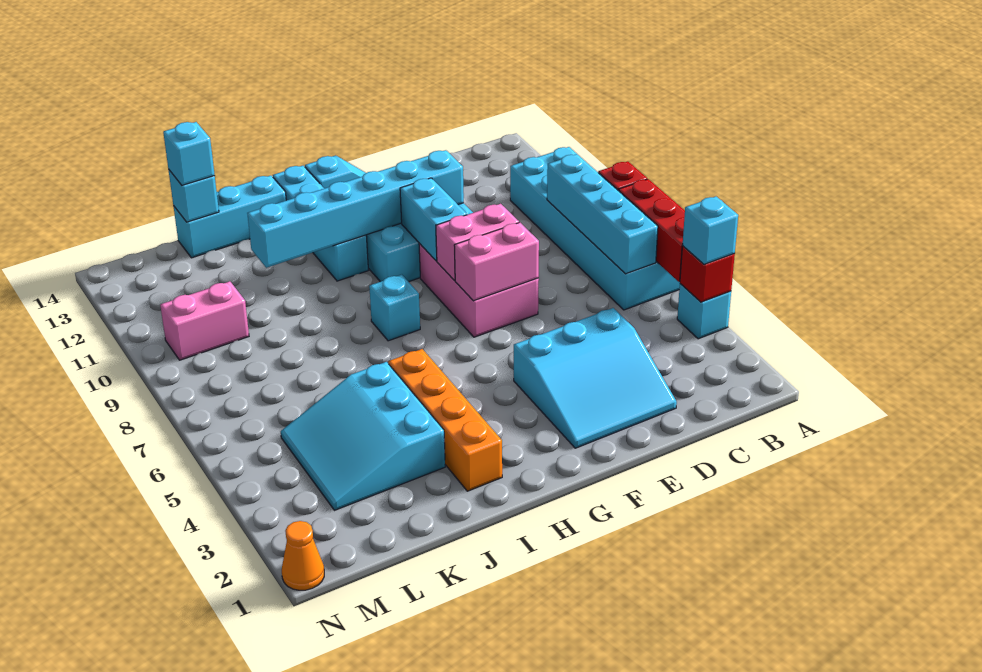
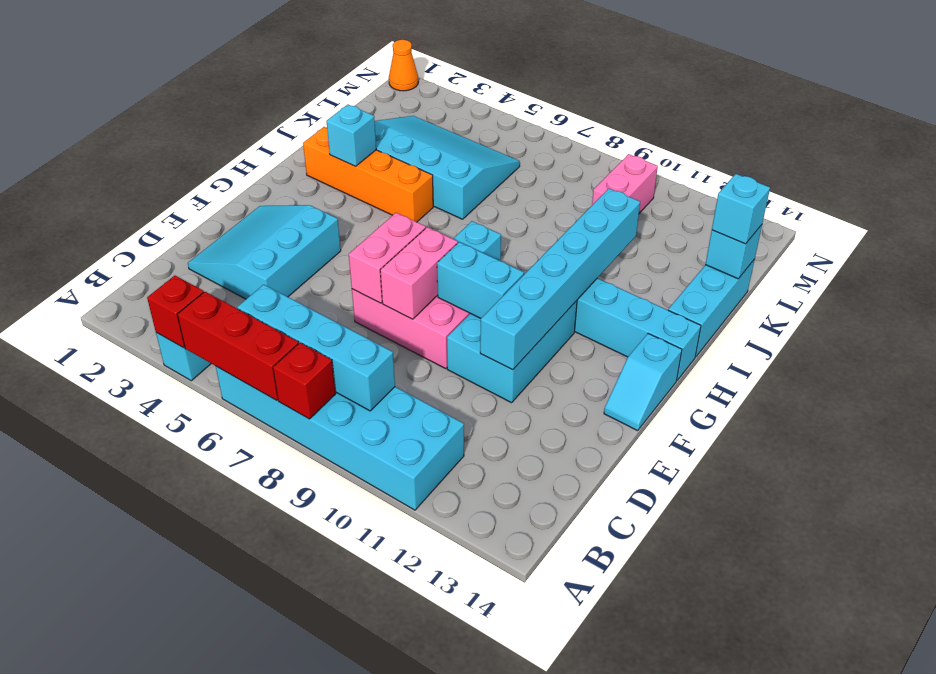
cyan 1x1 brick [683,197,738,264] -> cyan 1x1 brick moved to [326,105,376,166]
cyan 3x3 slope [281,362,445,510] -> cyan 3x4 slope [375,116,520,219]

